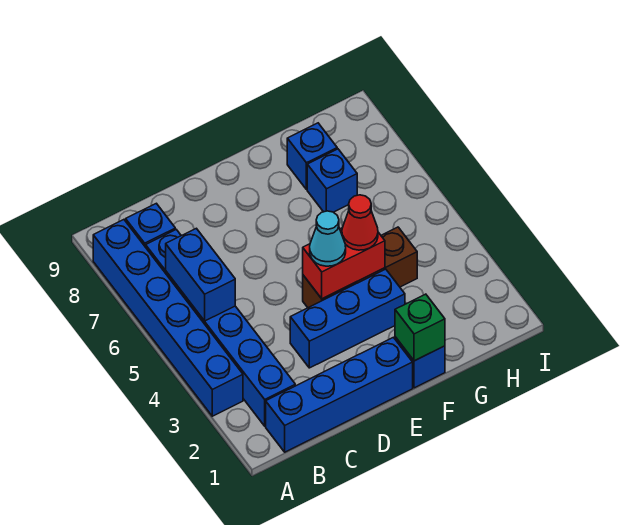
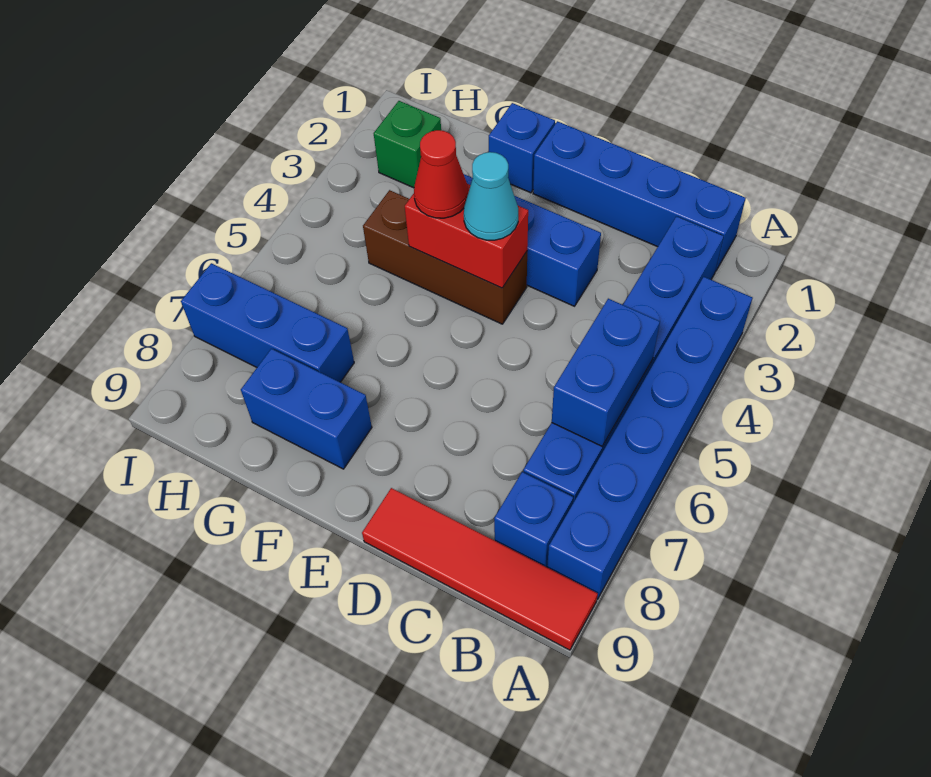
none -> red 1x4 tile [362,488,598,650]
green 1x1 brick [395,294,445,361] -> green 1x1 brick moved to [374,101,441,188]
blue 1x1 brick [307,149,357,212] -> blue 1x3 brick [181,263,354,382]
blue 1x1 brick [287,123,337,189] -> blue 1x2 brick [241,349,372,469]

